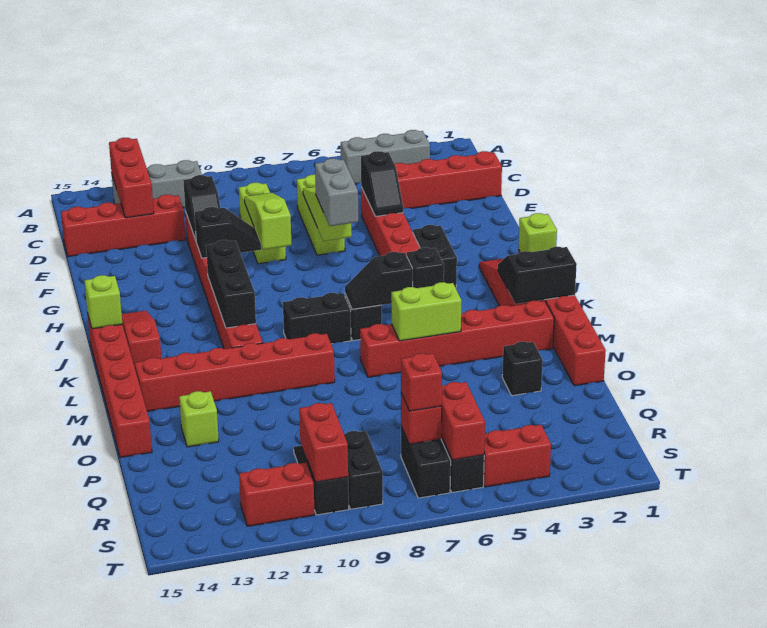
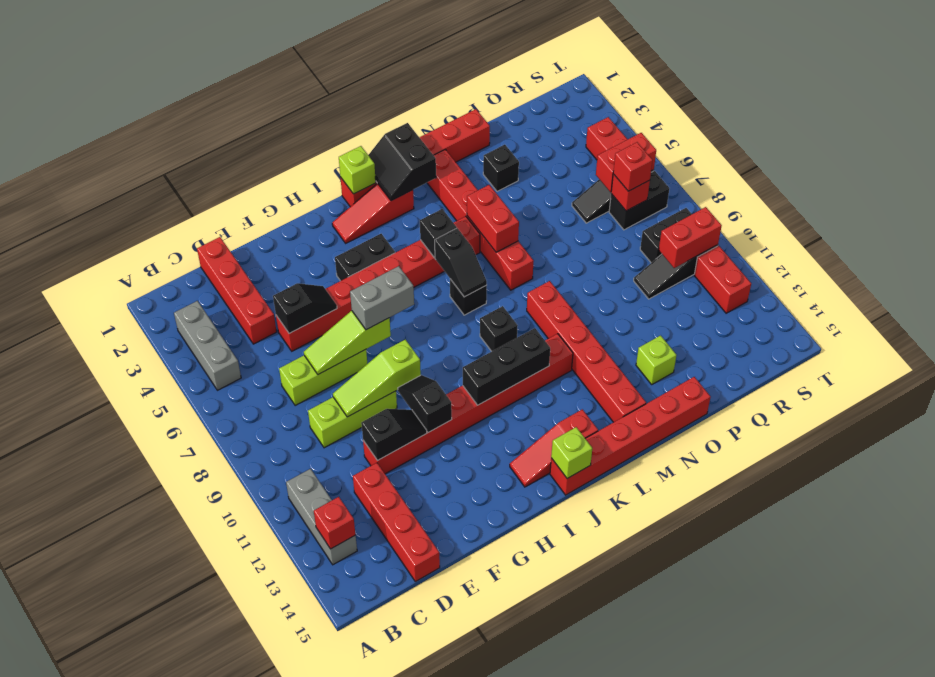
red 1x3 brick [109,138,154,218] -> red 1x1 brick [314,497,356,549]
black 1x2 brick [283,293,351,344] -> black 1x1 brick [480,306,518,351]
lime 1x2 brick [391,282,461,341] -> red 1x2 brick [467,185,519,252]

